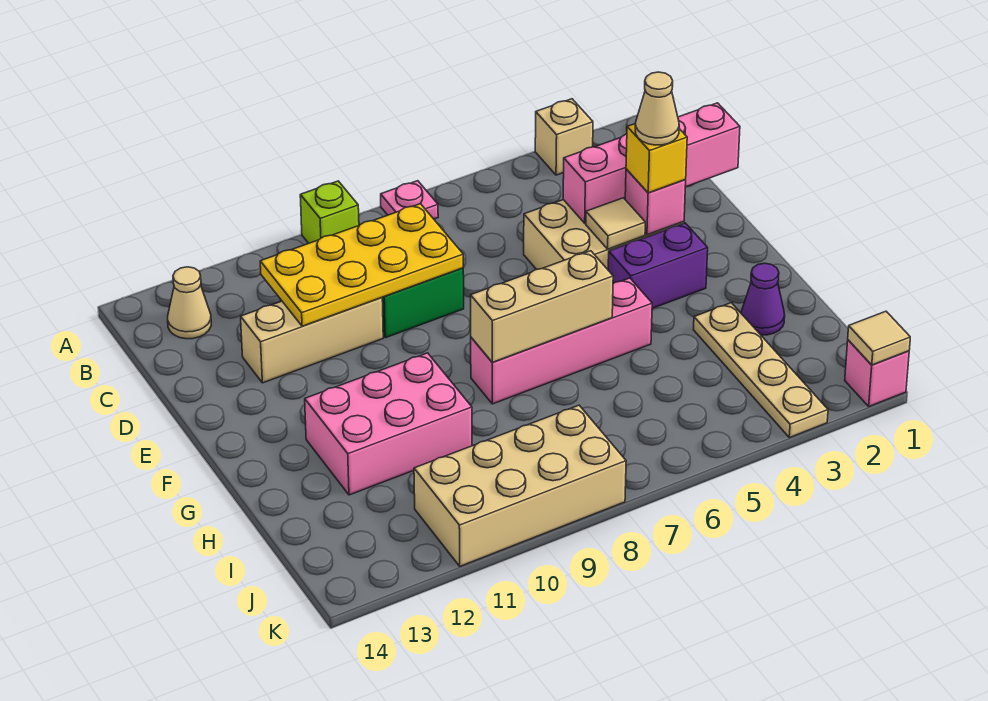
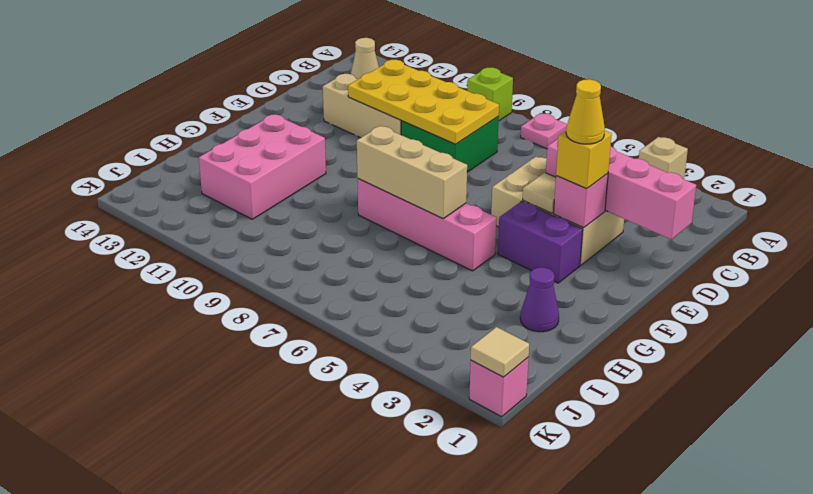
tan 1x1 cone [635,72,679,145] -> yellow 1x1 cone [566,79,605,144]
pink 2x3 brick [305,353,472,495] -> pink 2x3 brick turned to [199,114,326,219]
tan 1x4 plate [693,303,828,438] -> none
tan 2x4 brick [414,405,626,566] -> none

